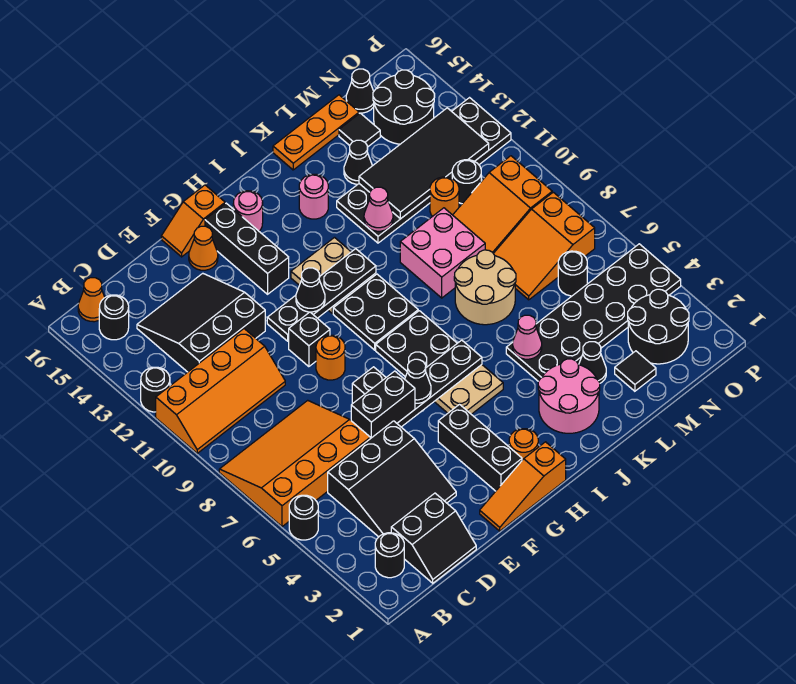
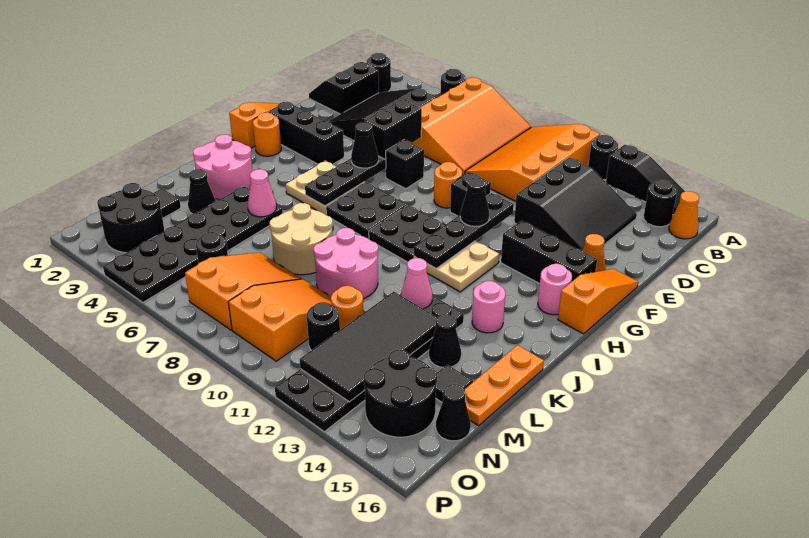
orange 2x4 slope [156,329,285,453] -> orange 3x4 slope [465,124,600,202]
none -> black 1x3 slope [606,145,685,215]
orange 1x2 slope [161,185,225,257] -> orange 1x3 slope [558,269,638,334]
pink 2x2 brick [400,208,485,298] -> pink 2x2 round brick [314,228,378,299]

